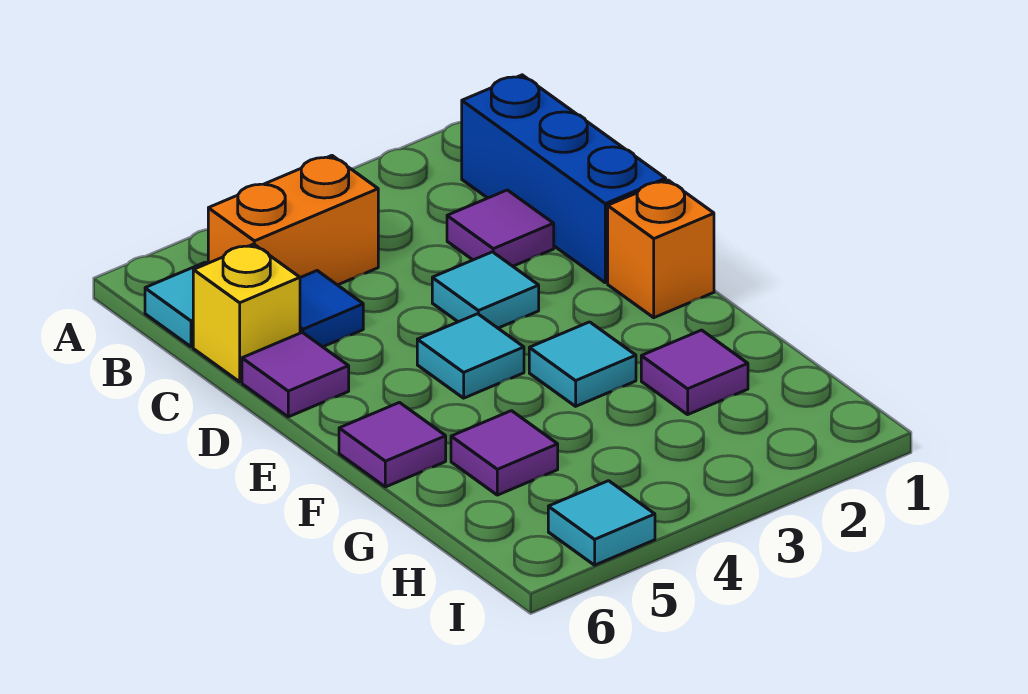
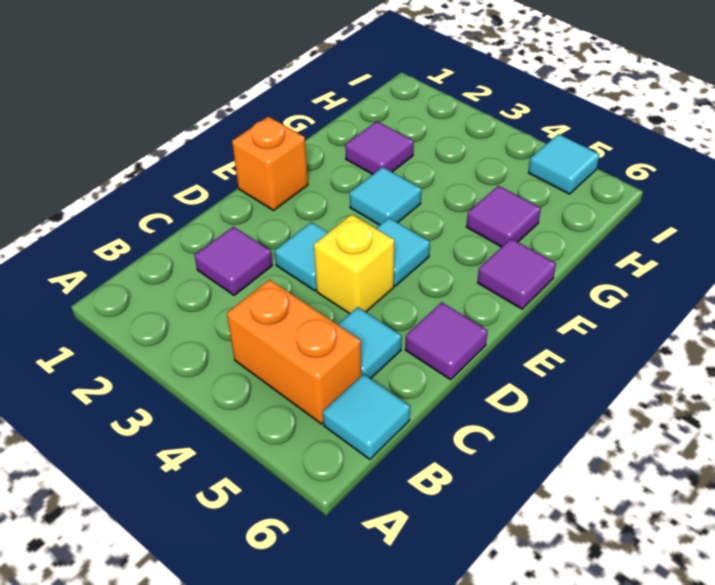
blue 1x3 brick [462,75,666,283] -> none
blue 1x1 tile [300,271,363,347] -> cyan 1x1 tile [337,307,402,379]
yellow 1x1 brick [193,244,300,382] -> yellow 1x1 brick moved to [314,214,394,314]

